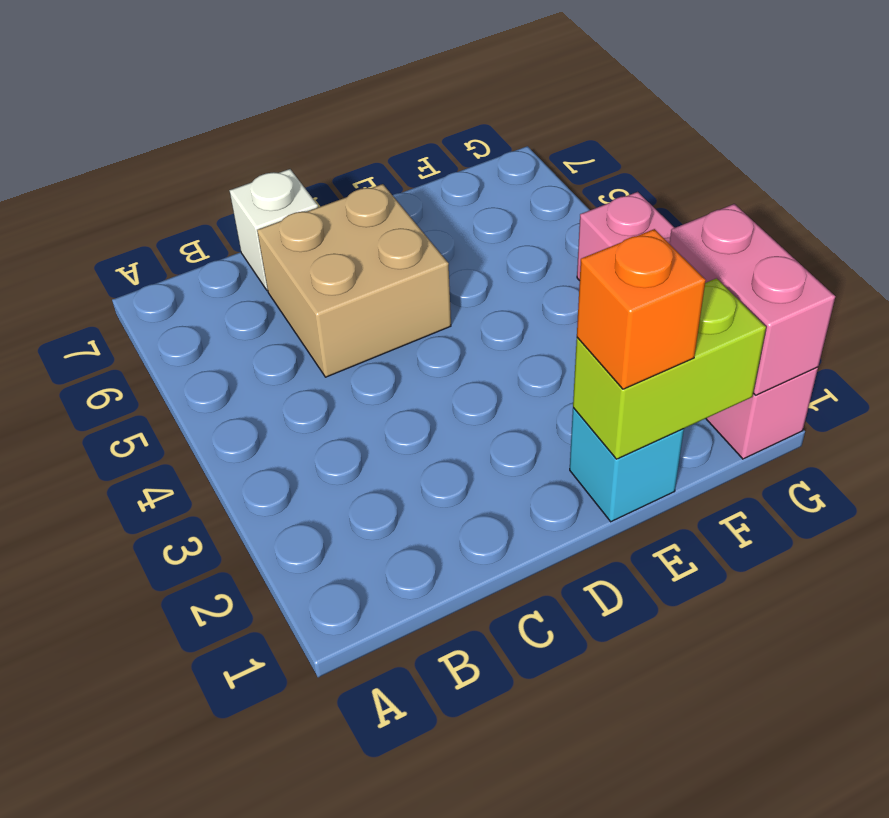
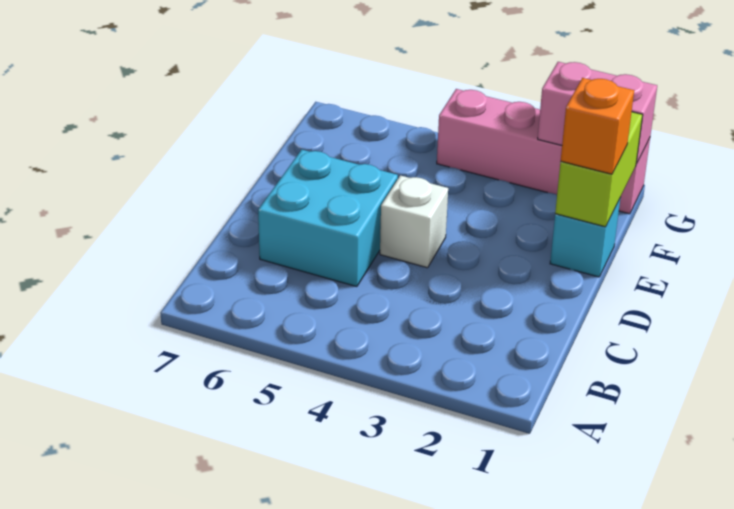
tan 2x2 brick [257,184,451,377] -> cyan 2x2 brick [258,150,398,287]
white 1x1 brick [230,169,318,290] -> white 1x1 brick moved to [380,175,448,268]

